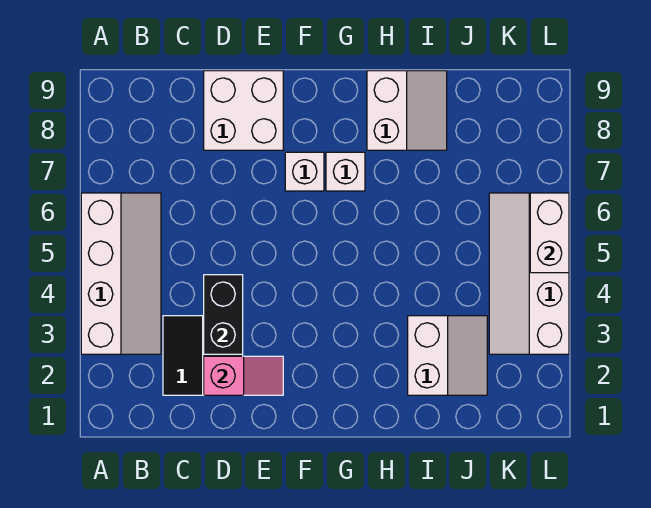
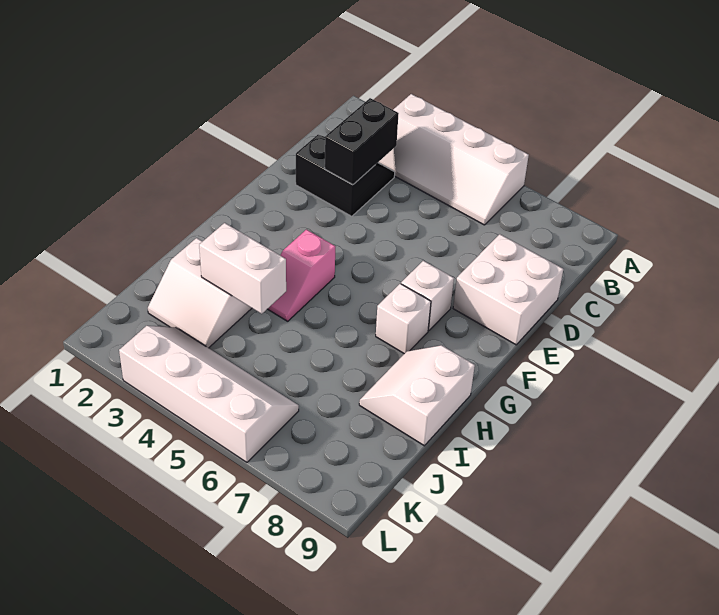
pink 1x2 slope [204,356,283,395] -> pink 1x2 slope moved to [268,230,336,321]
black 1x2 brick [204,275,243,354] -> black 1x2 brick turned to [325,98,399,185]
white 2x2 slope [367,71,447,150] -> white 2x2 slope turned to [359,345,475,446]
white 1x2 brick [530,193,569,273] -> white 1x2 brick moved to [199,223,286,314]

